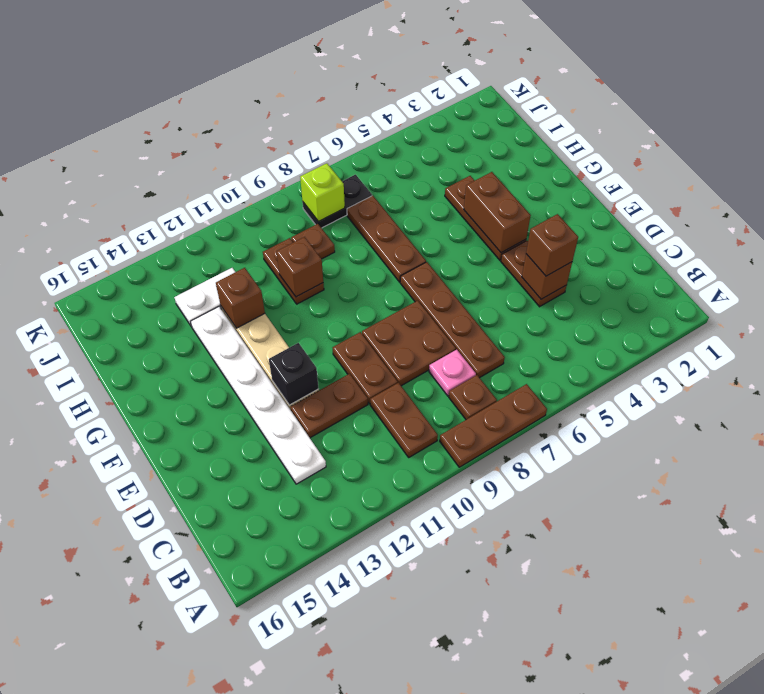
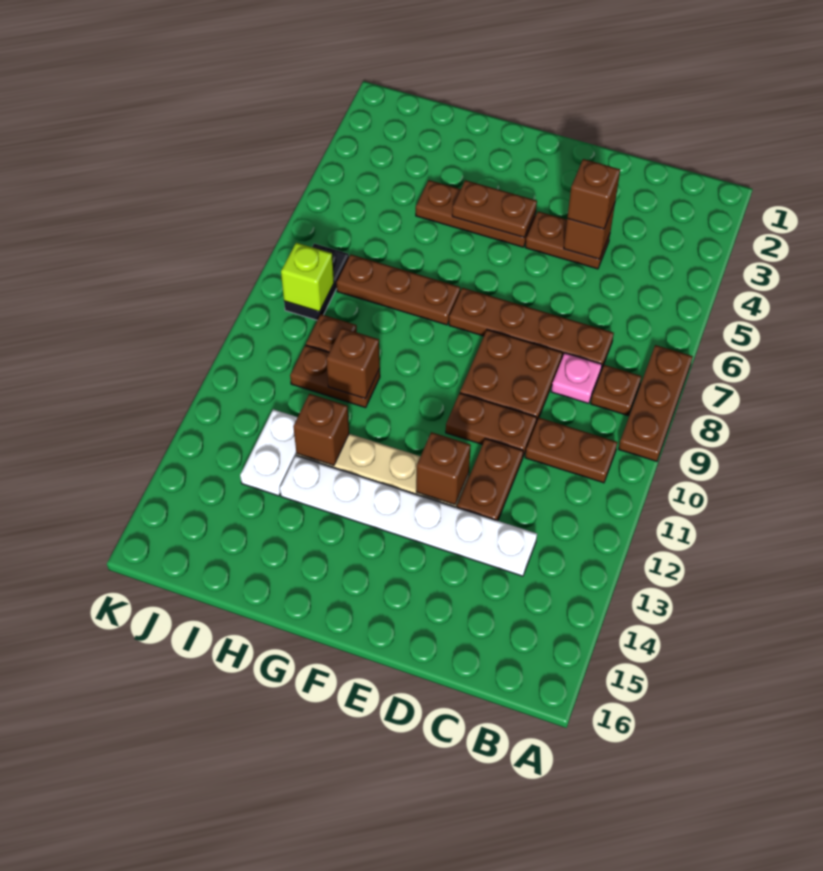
black 1x1 brick [269,343,319,405] -> brown 1x1 brick [416,432,471,505]
brown 1x2 brick [464,172,531,253] -> brown 1x2 plate [452,180,537,237]

